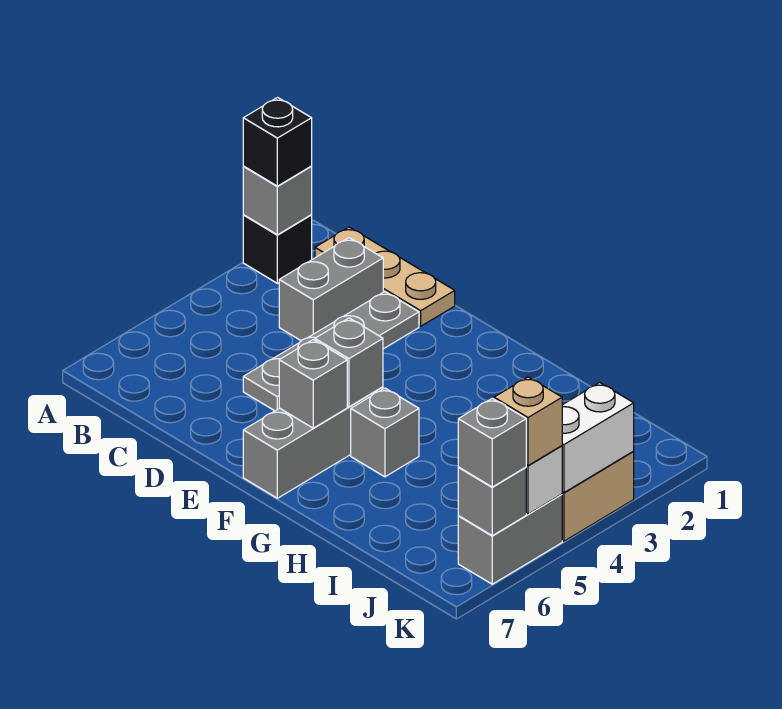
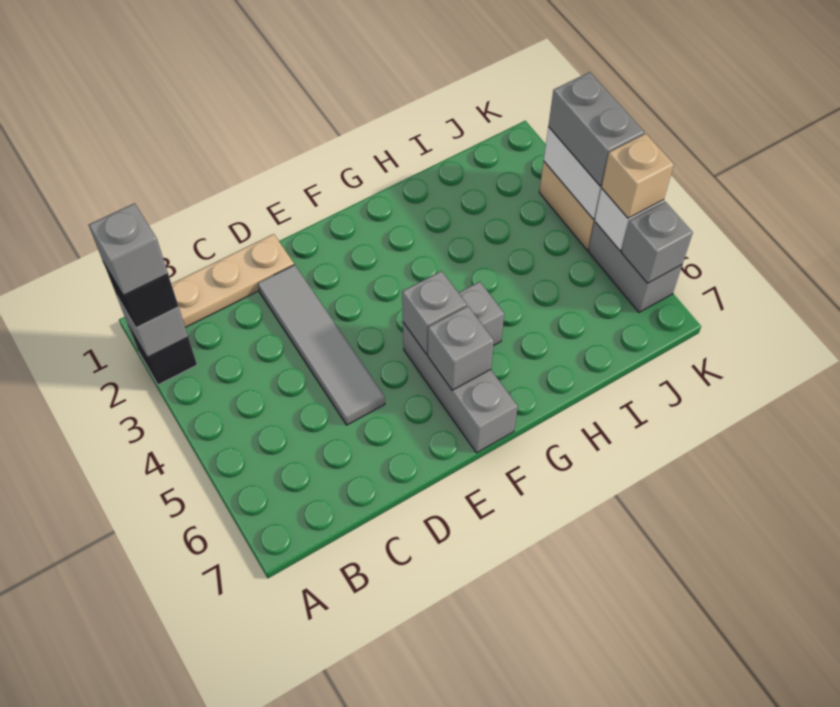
grey 1x2 brick [279,238,383,341] -> grey 1x2 brick moved to [548,72,644,186]
grey 1x4 plate [243,292,419,411] -> grey 1x4 tile [258,265,385,425]
grey 1x1 brick [458,398,526,487] -> grey 1x1 brick moved to [89,203,168,295]

